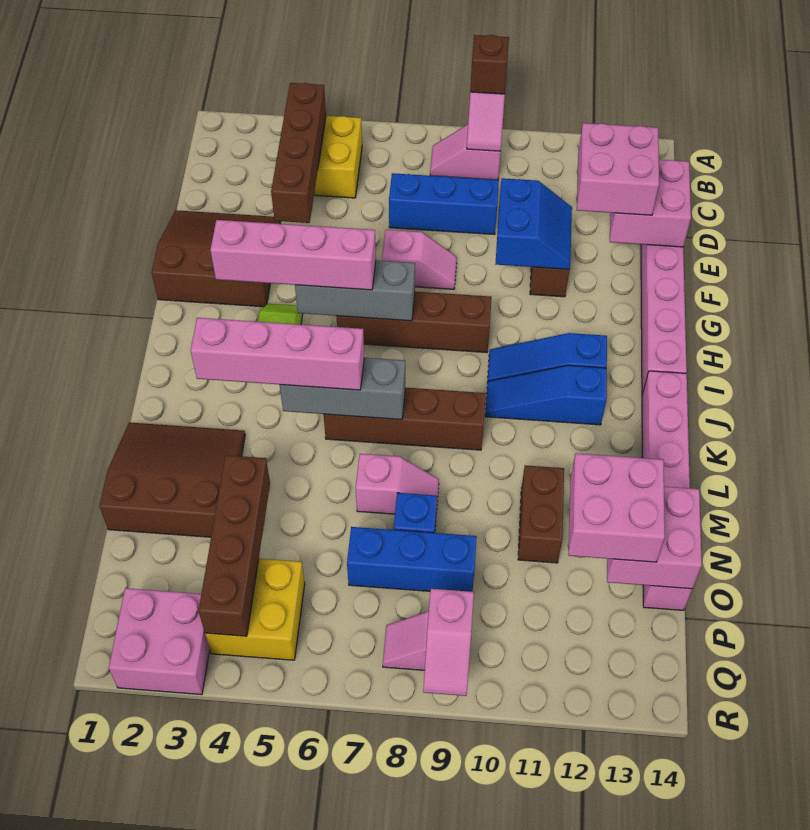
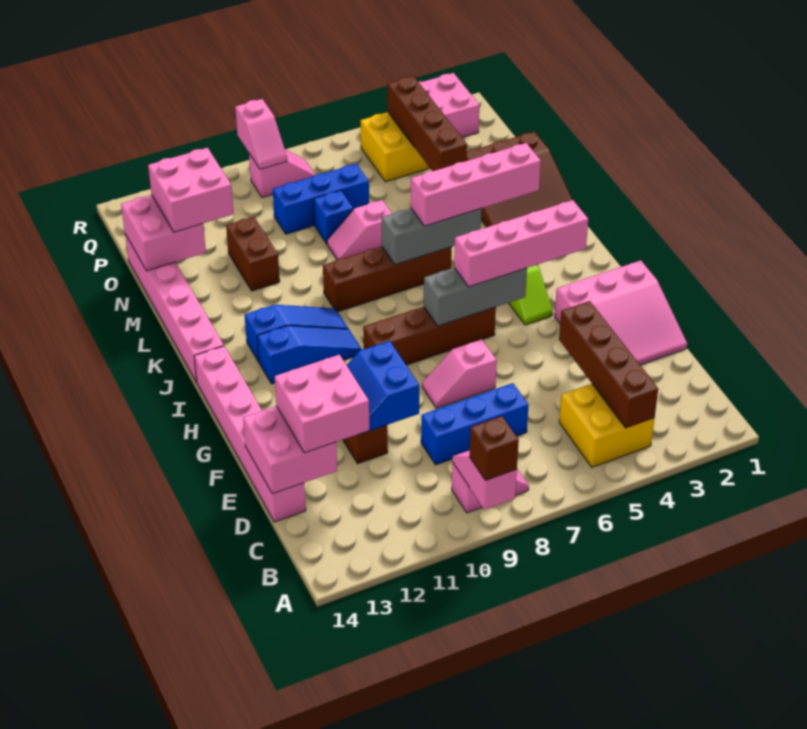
brown 3x3 slope [151,210,281,307] -> pink 3x3 slope [555,260,687,365]
pink 1x2 slope [423,589,474,696] -> pink 1x2 slope turned to [235,99,287,169]

